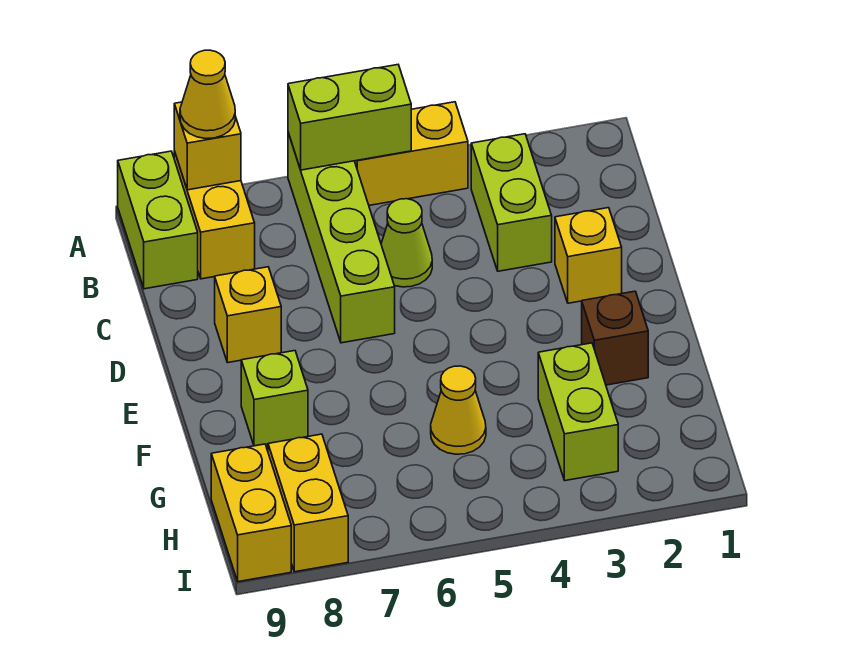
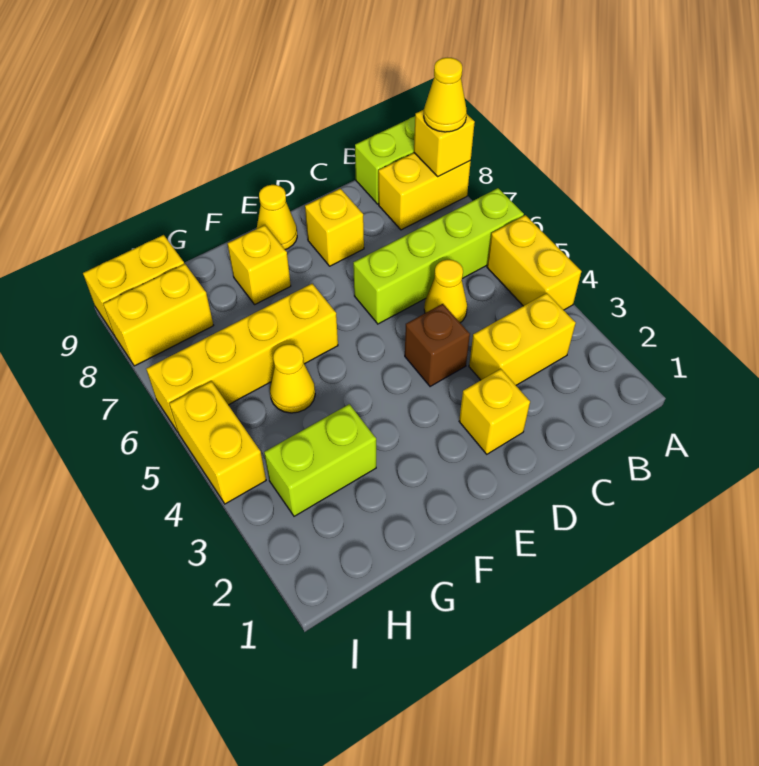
lime 1x2 brick [288,65,411,170] -> none
lime 1x2 brick [471,134,552,271] -> yellow 1x2 brick [469,293,576,385]
lime 1x1 cone [381,199,432,287] -> yellow 1x1 cone [424,260,467,323]
none -> yellow 1x1 cone [257,185,297,250]
brown 1x1 brick [582,291,648,385] -> brown 1x1 brick moved to [405,304,470,387]
none -> yellow 1x4 brick [146,284,338,432]
lime 1x1 brick [241,351,308,446] -> yellow 1x1 brick [227,225,291,304]
none -> yellow 1x2 brick [169,381,266,504]

